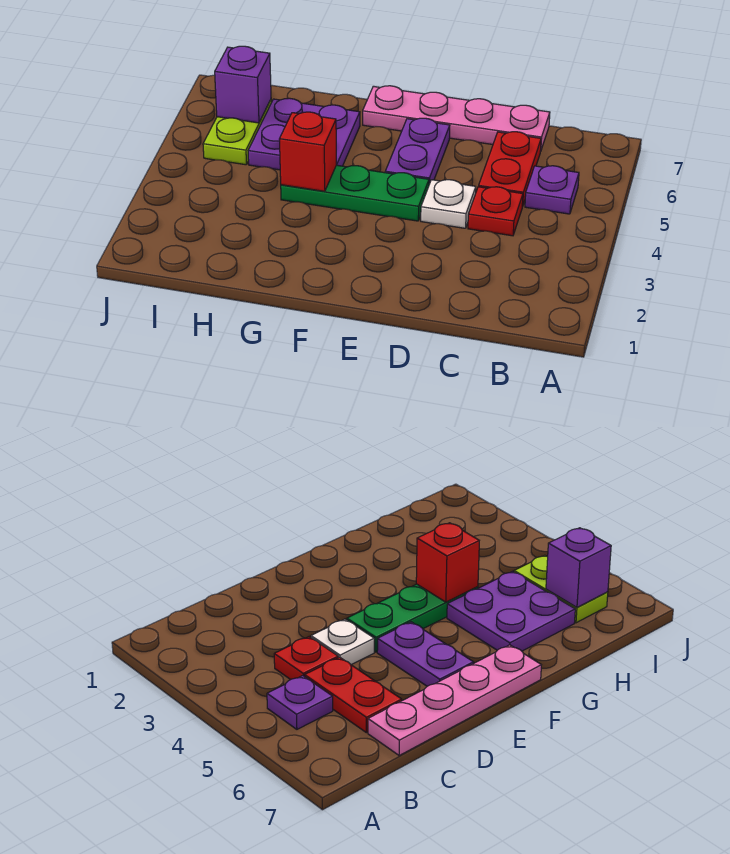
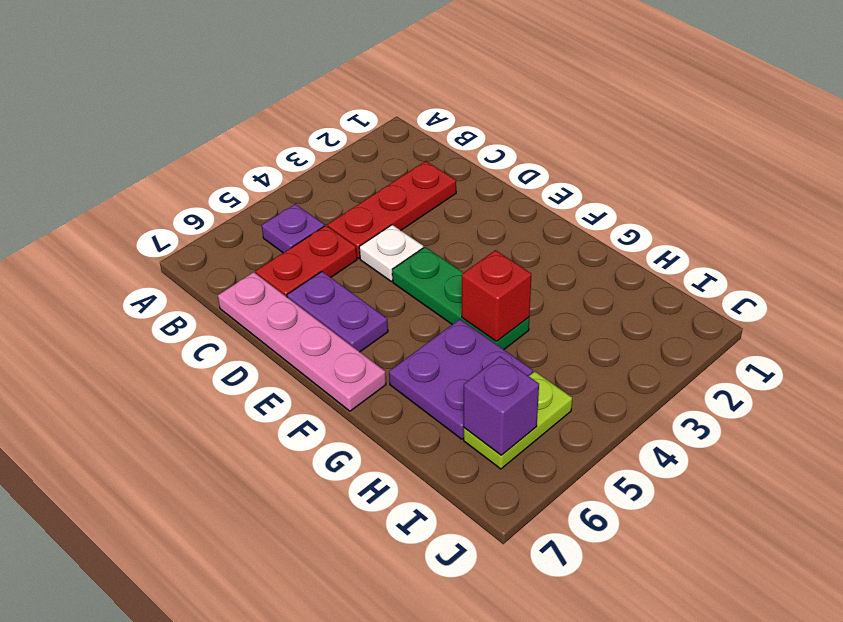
red 1x1 plate [468,187,523,236] -> red 1x3 plate [328,161,456,258]
purple 1x2 plate [385,118,450,184] -> purple 1x2 plate turned to [287,272,388,352]

